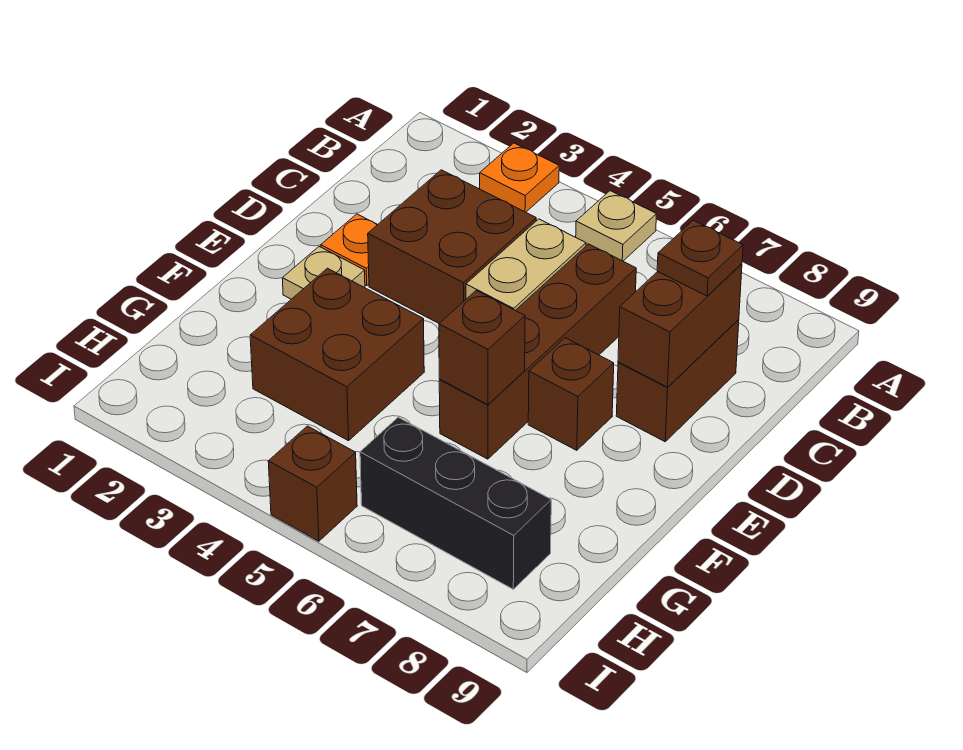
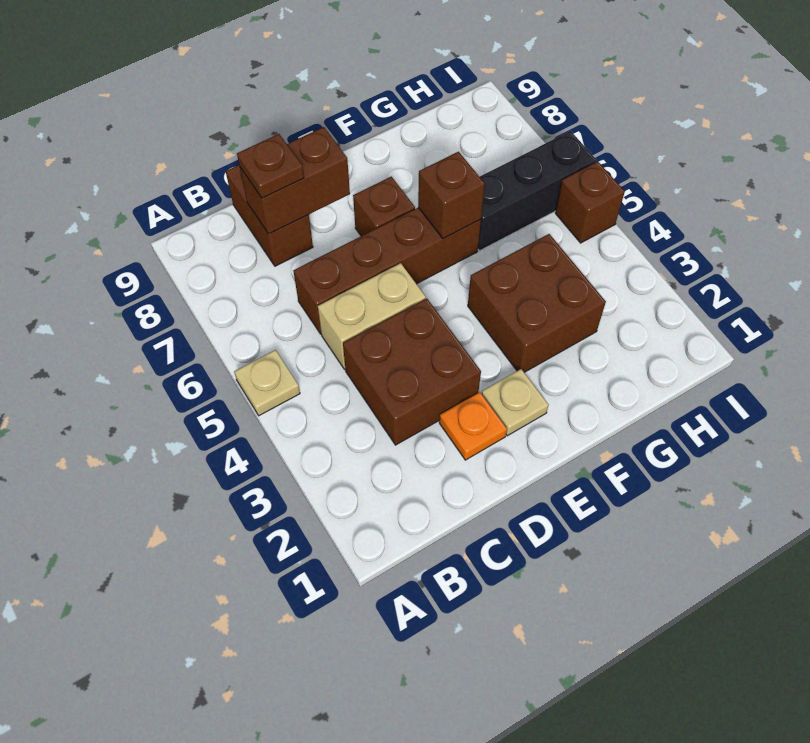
orange 1x1 plate [480,143,559,212] -> none
brown 1x2 brick [616,319,739,442] -> brown 1x2 brick turned to [226,165,313,266]
black 1x3 brick [360,417,551,589] -> black 1x3 brick turned to [478,131,596,251]

